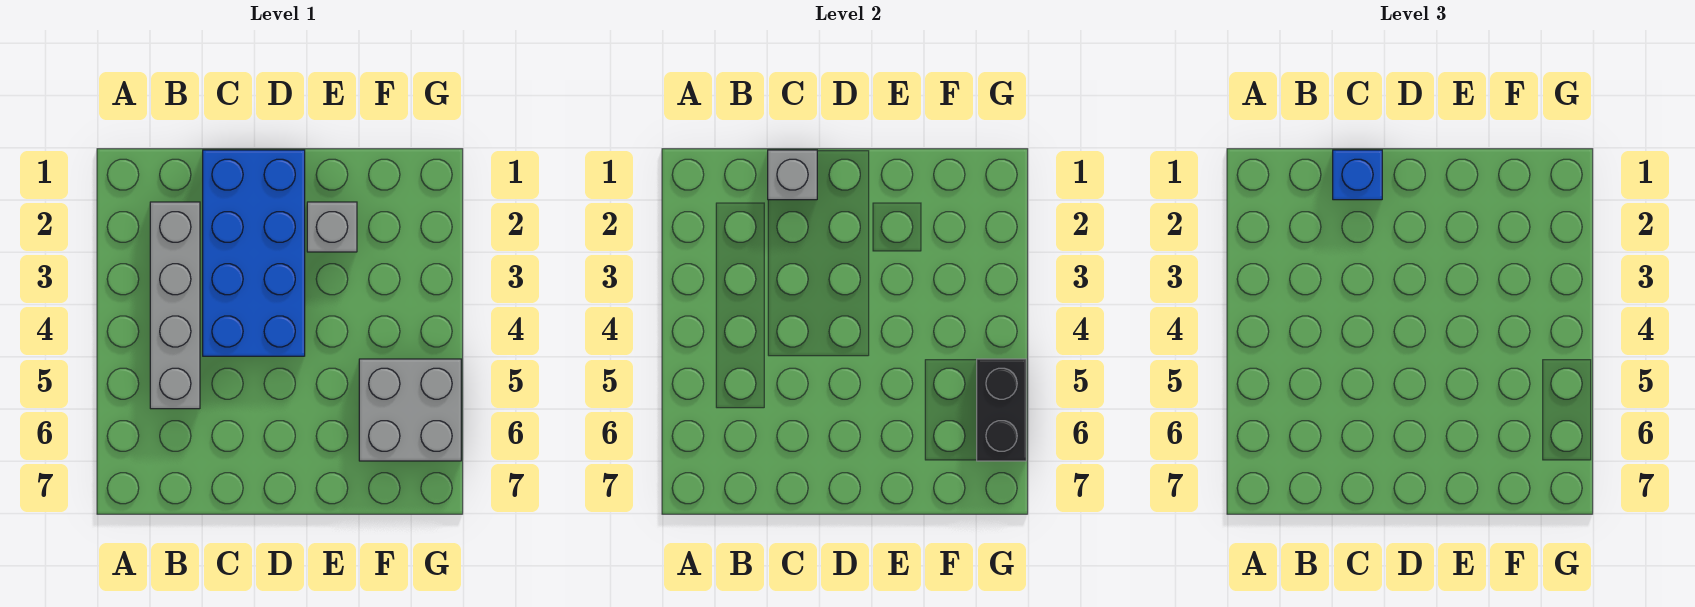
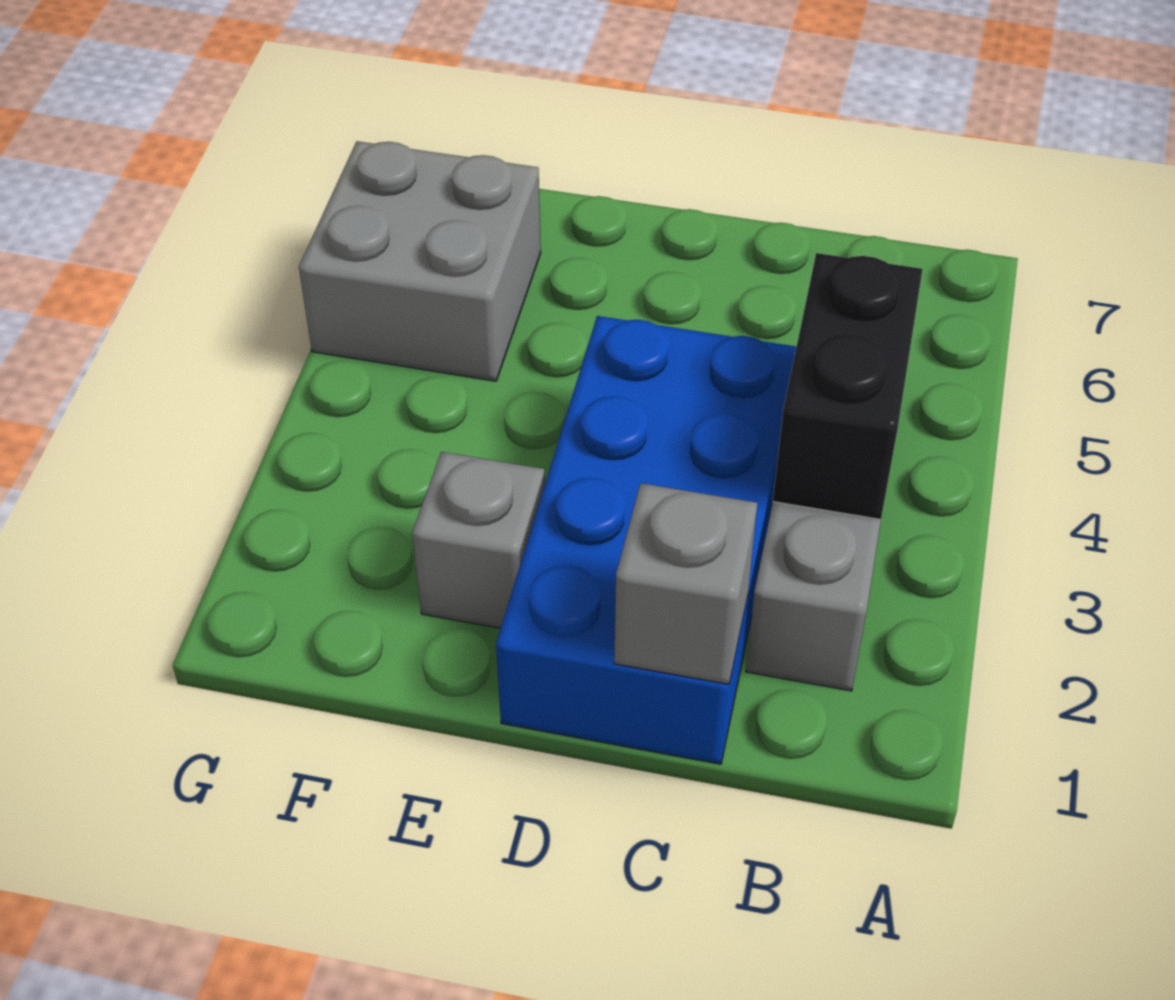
blue 1x1 brick [1333,150,1382,200] -> none
black 1x2 brick [977,359,1026,461] -> black 1x2 brick moved to [773,253,923,519]

